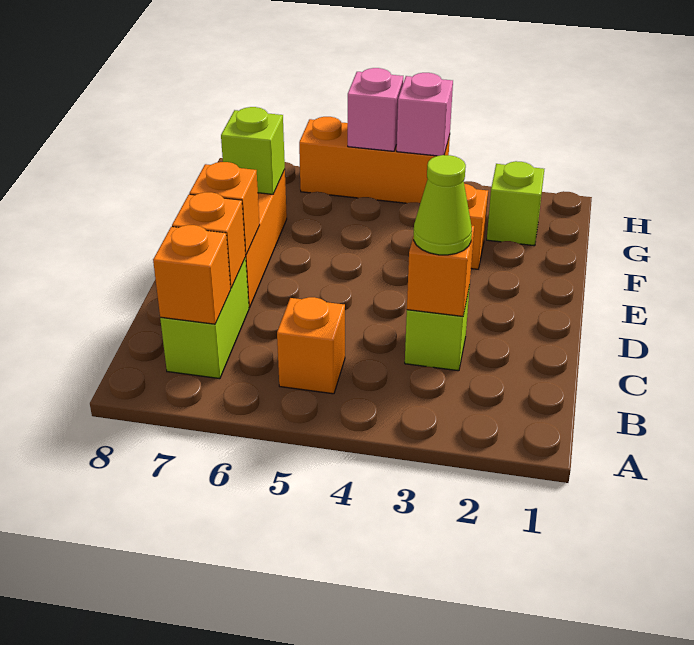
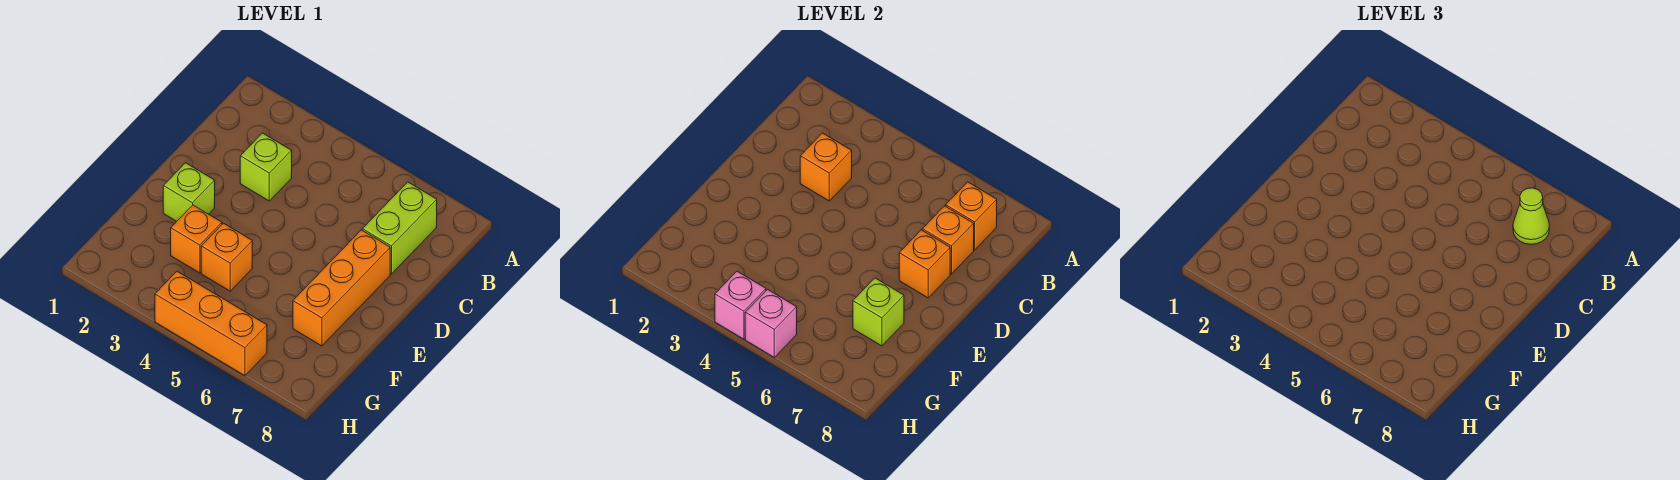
orange 1x1 brick [277,297,345,394] -> orange 1x1 brick moved to [201,223,252,291]
lime 1x1 cone [414,155,472,255] -> lime 1x1 cone moved to [1513,188,1549,244]
lime 1x1 brick [487,161,544,246] -> lime 1x1 brick moved to [163,163,215,221]

